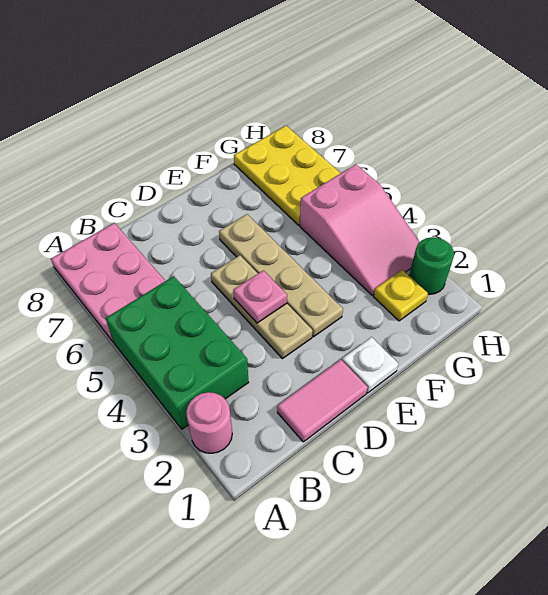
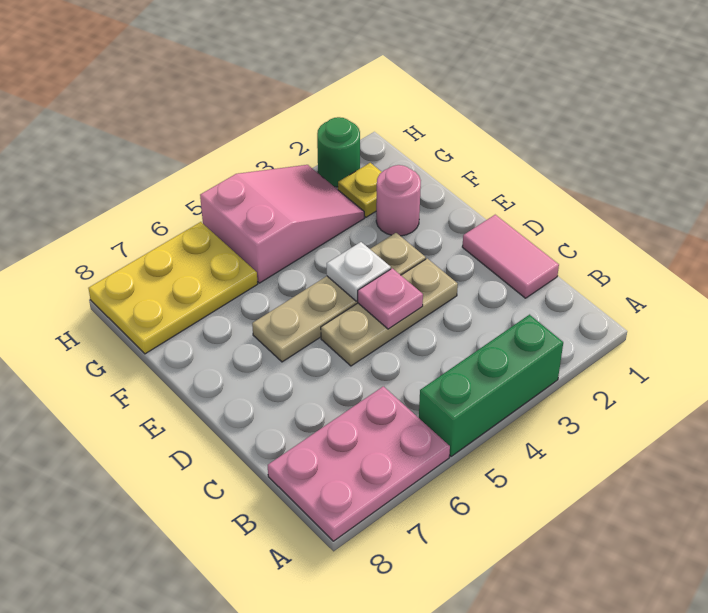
pink 1x1 round brick [186,392,232,453] -> pink 1x1 round brick moved to [376,165,421,236]
green 2x3 brick [106,276,249,429] -> green 1x3 brick [419,315,563,456]
white 1x1 plate [342,337,399,393] -> white 1x1 plate moved to [327,242,391,301]

